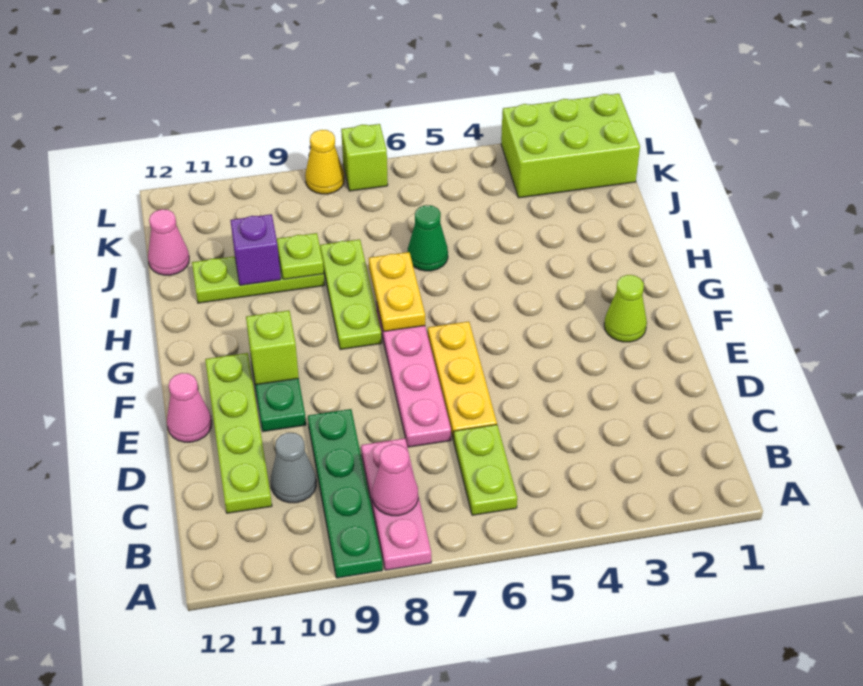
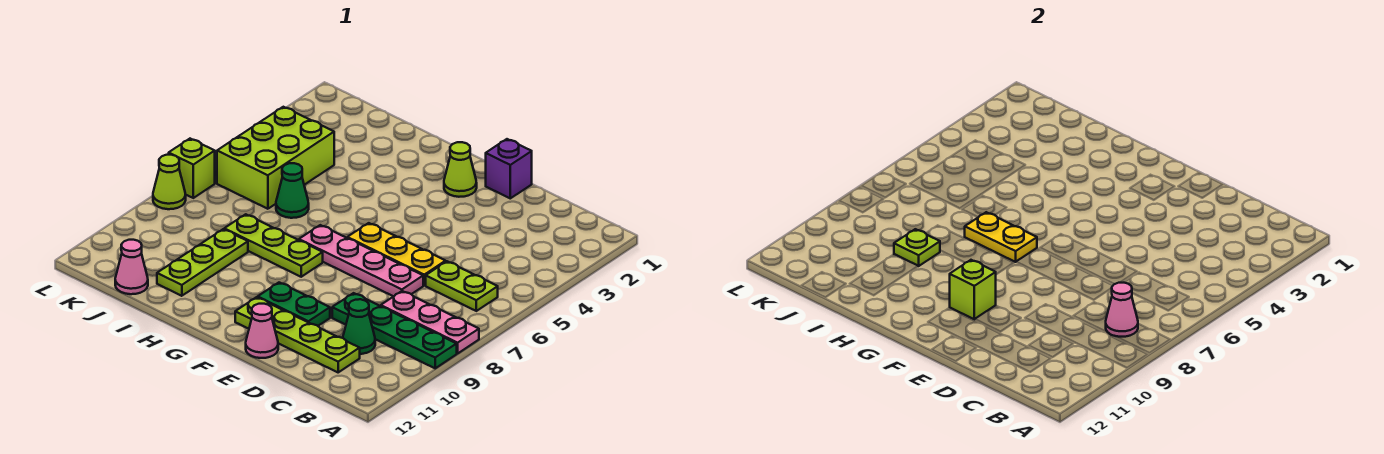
grey 1x1 cone [271,433,316,503] -> green 1x1 cone [343,299,375,354]
purple 1x1 brick [230,214,281,285] -> purple 1x1 brick moved to [485,139,532,198]
lime 2x3 brick [501,94,640,198] -> lime 2x3 brick moved to [217,107,334,209]
yellow 1x1 cone [305,130,344,194] -> lime 1x1 cone [153,155,186,209]

